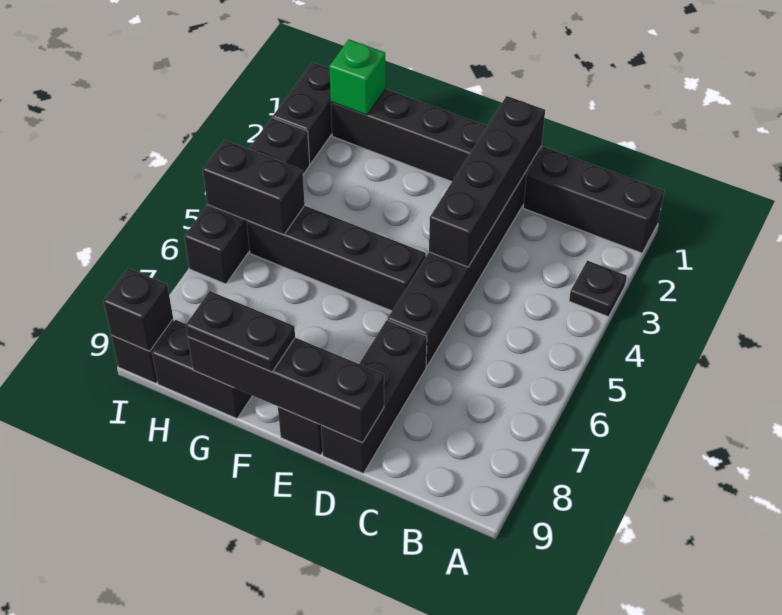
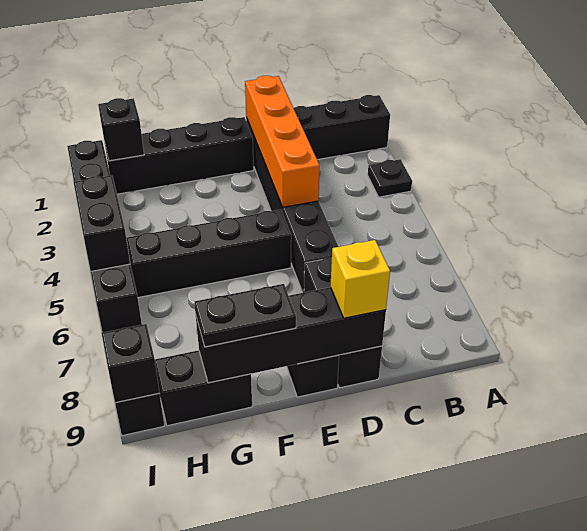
black 1x4 brick [429,96,545,267] -> orange 1x4 brick [245,76,320,207]
none -> yellow 1x1 brick [330,240,390,318]
green 1x1 brick [329,40,386,115] -> black 1x1 brick [98,98,144,161]
black 1x2 brick [203,140,305,235] -> black 1x2 brick turned to [74,175,130,271]

